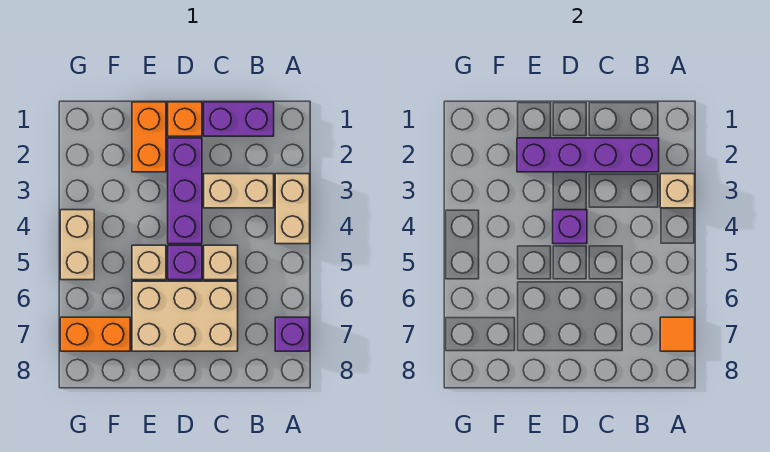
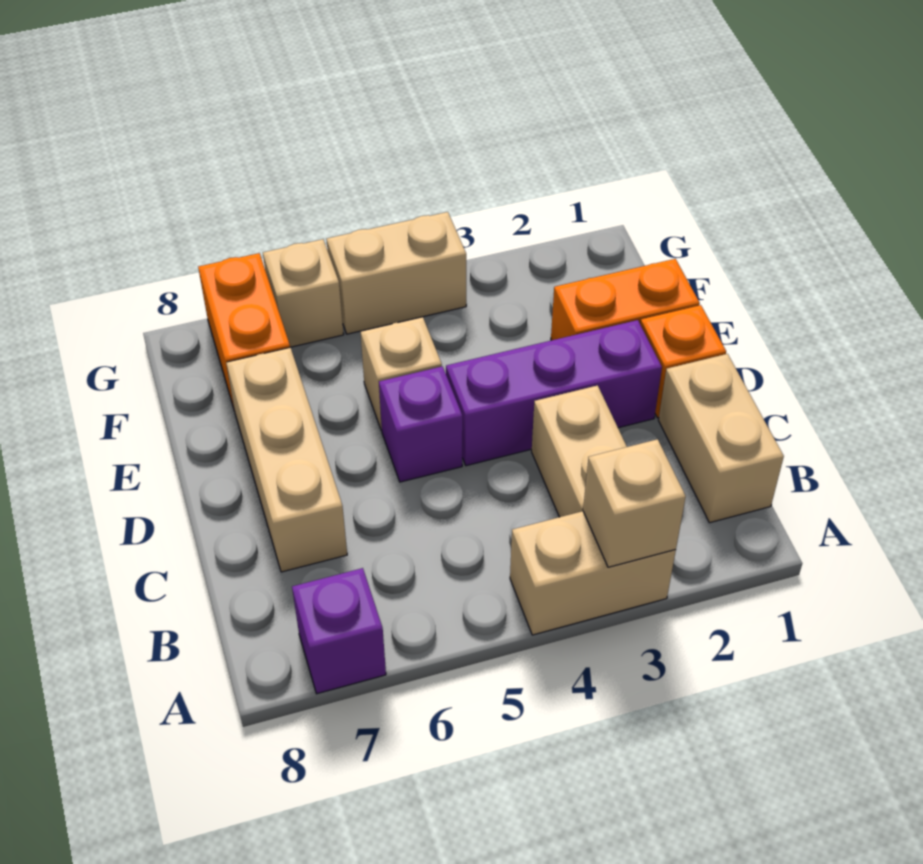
orange 1x1 tile [660,317,695,351] -> none
purple 1x2 brick [204,102,274,136] -> tan 1x2 brick [658,354,784,523]
purple 1x4 brick [517,138,659,172] -> none
tan 1x1 brick [204,245,238,280] -> tan 1x1 brick moved to [263,239,344,347]
tan 2x3 brick [132,281,238,351] -> tan 1x3 brick [226,347,347,572]
purple 1x1 brick [553,210,587,244] -> none

